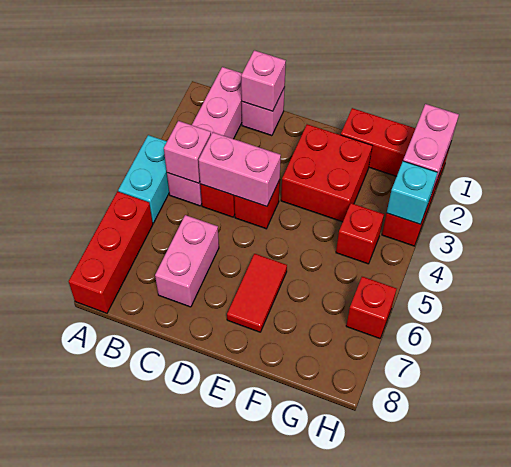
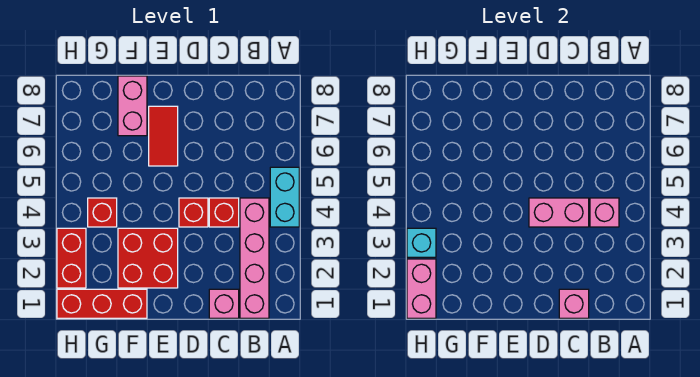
red 1x3 brick [69,192,153,313] -> none
pink 1x2 brick [155,215,219,307] -> pink 1x2 brick moved to [118,76,147,136]
red 1x1 brick [346,277,397,338] -> none

